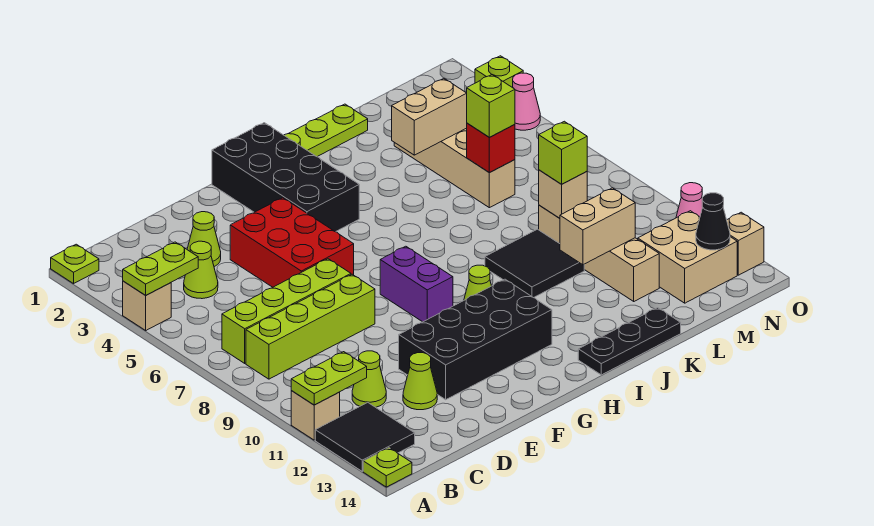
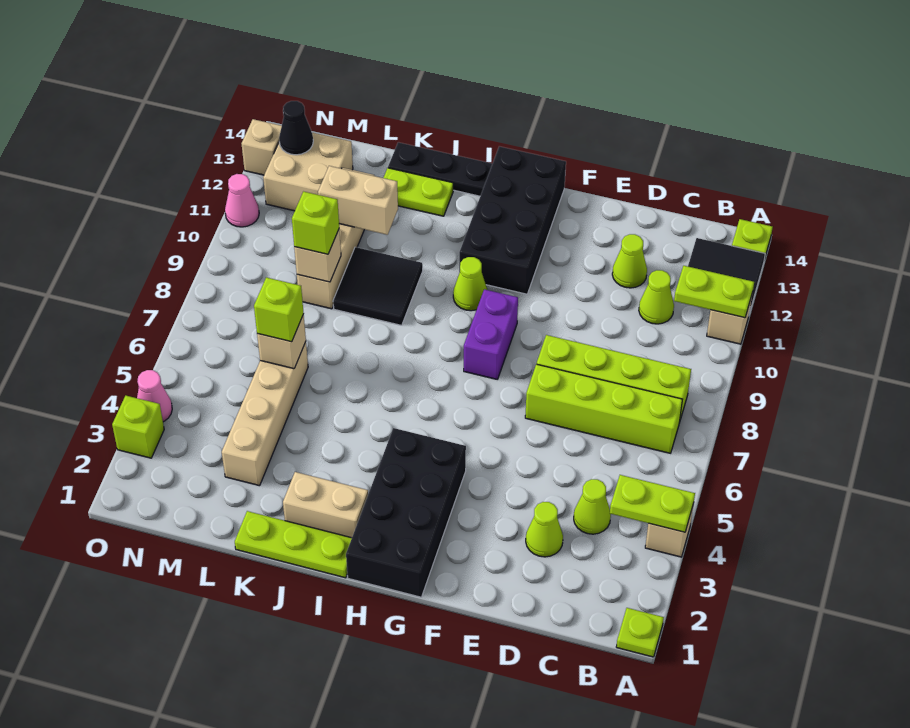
red 2x3 brick [230,198,354,287] -> none
black 2x4 brick [399,279,552,400] -> black 2x4 brick turned to [459,146,566,294]
none -> lime 1x2 plate [384,168,453,216]
tan 1x2 brick [392,79,467,155] -> tan 1x2 brick moved to [283,472,368,538]
red 1x1 brick [467,123,515,172] -> tan 1x1 brick [257,314,306,369]

